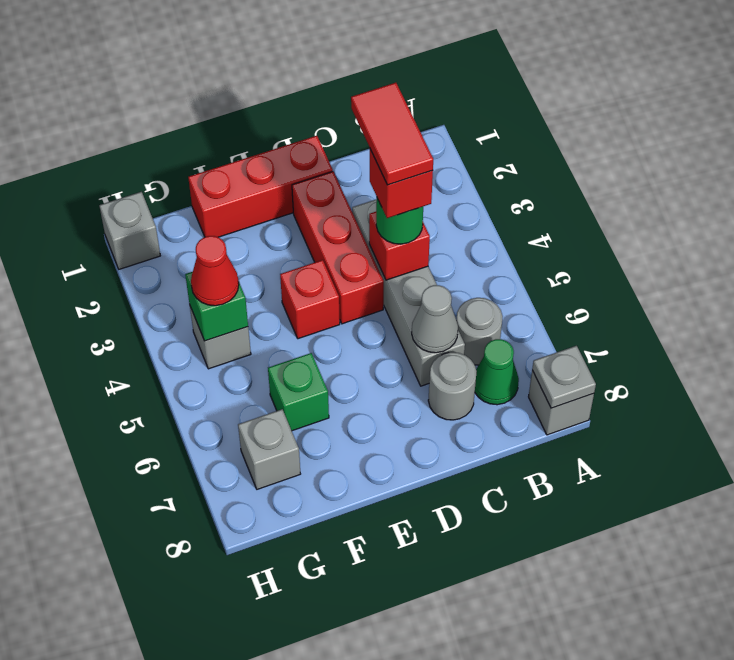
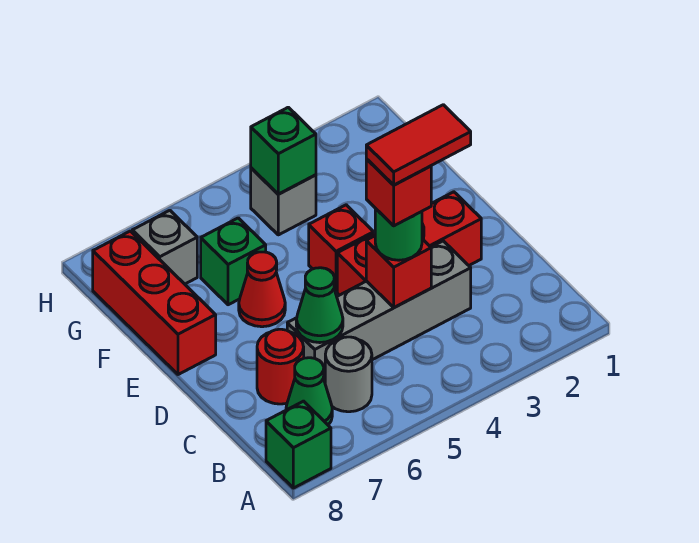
grey 1x1 brick [529,370,594,435] -> green 1x1 brick [266,401,331,488]
grey 1x1 plate [532,346,596,408] -> none
grey 1x1 cone [412,285,458,353] -> green 1x1 cone [296,268,343,343]
grey 1x1 round brick [428,352,477,420] -> red 1x1 round brick [257,329,304,404]
red 1x3 brick [188,136,333,237] -> red 1x3 brick moved to [93,231,216,375]
red 1x1 cone [191,236,239,306] -> red 1x1 cone moved to [239,252,285,327]
grey 1x1 brick [99,192,160,269] -> none

